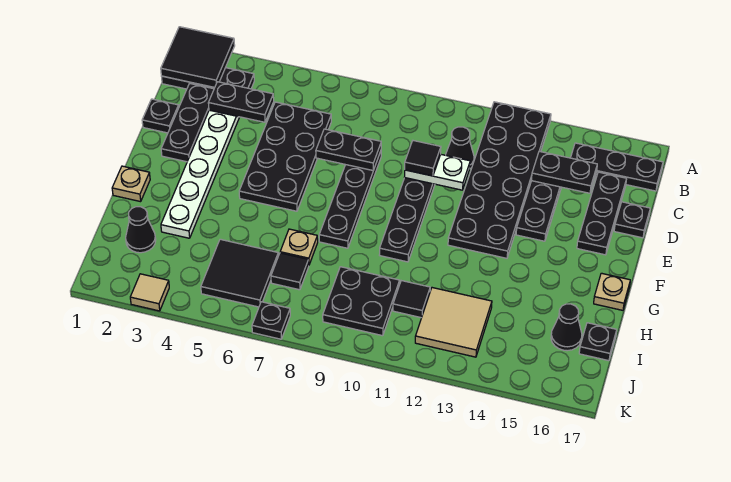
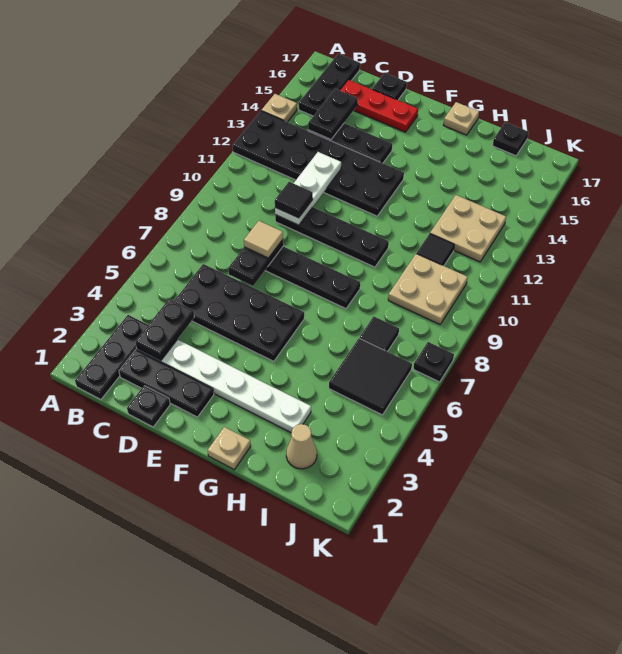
black 2x2 tile [161,27,235,88] -> none
black 1x1 cone [446,127,474,168] -> none
black 1x3 plate [577,172,626,255] -> red 1x3 plate [340,80,418,132]
white 1x2 plate [404,154,470,190] -> white 1x3 plate [275,152,341,225]
tan 1x1 plate [280,229,318,265] -> tan 1x1 plate moved to [261,94,297,122]
black 1x1 cone [126,207,156,253] -> tan 1x1 cone [286,424,317,469]
black 2x2 plate [323,267,400,336] -> tan 2x2 plate [388,254,468,324]
tan 2x2 tile [415,288,492,357] -> tan 2x2 plate [430,195,506,262]
black 1x1 cone [551,304,582,351] -> none
tan 1x1 tile [130,274,169,311] -> tan 1x1 tile moved to [244,221,283,258]

